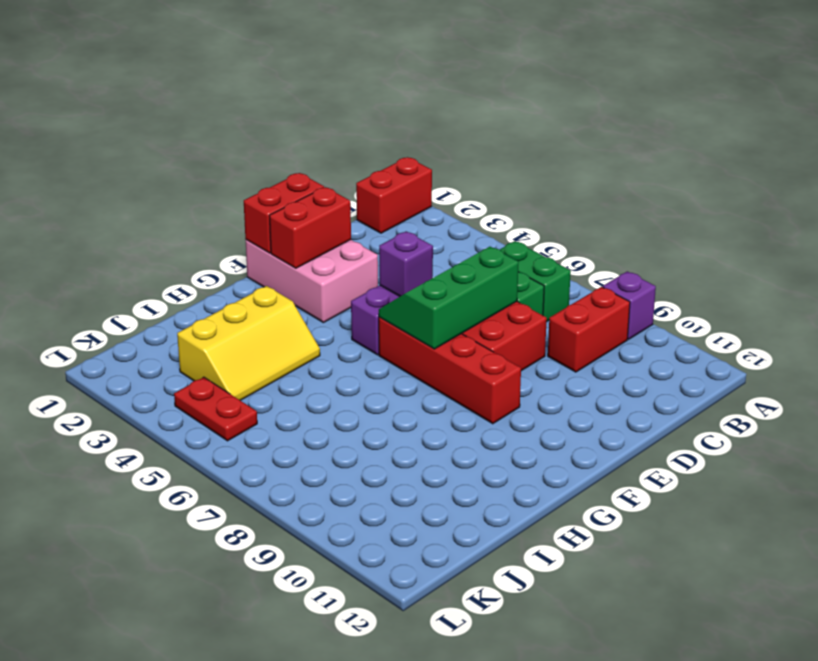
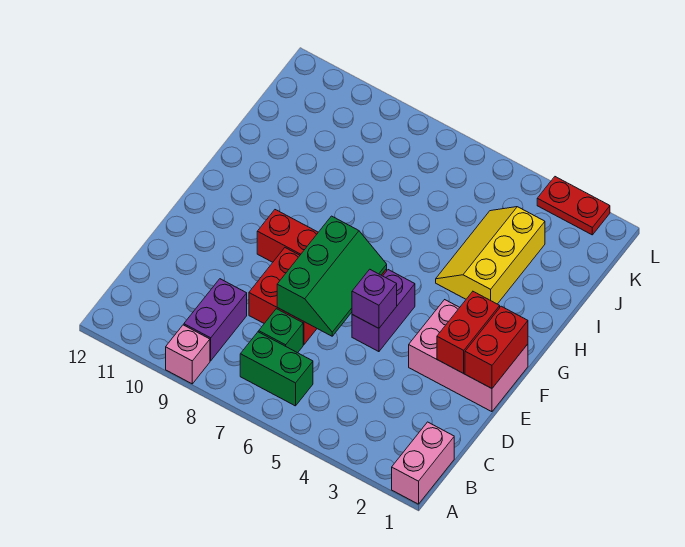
red 1x2 brick [356,157,432,233] -> pink 1x2 brick [392,422,454,504]
purple 1x1 brick [603,271,656,339] -> pink 1x1 brick [166,325,210,384]
red 1x2 brick [548,287,630,372] -> purple 1x2 brick [184,279,247,361]
red 1x2 plate [174,377,257,441] -> red 1x2 plate moved to [537,177,610,235]

